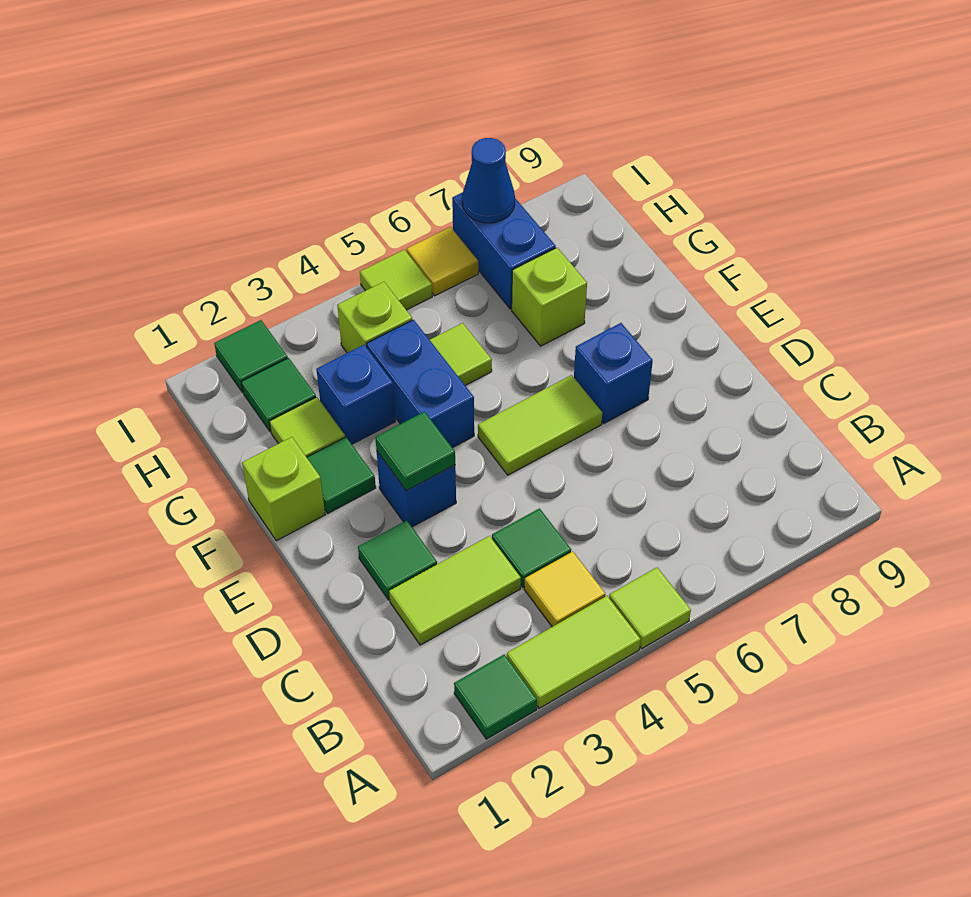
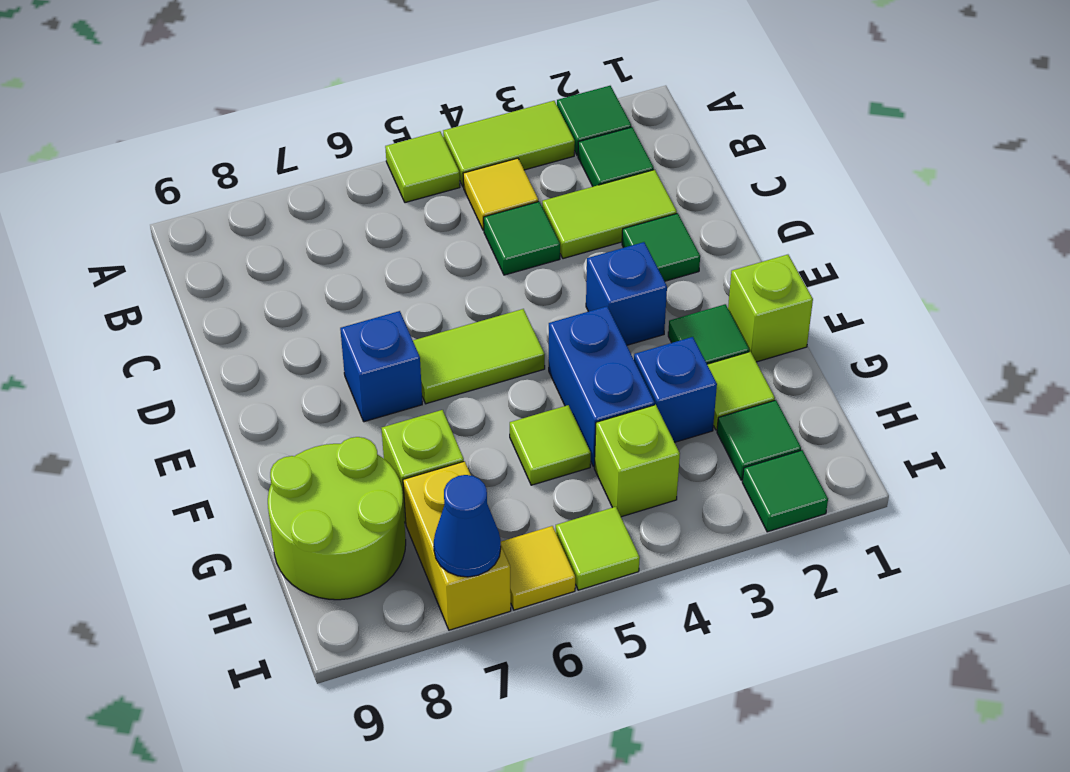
green 1x1 tile [375,412,455,490] -> green 1x1 tile moved to [578,127,654,187]
none -> lime 2x2 round brick [268,437,406,600]
blue 1x2 brick [452,192,556,309] -> yellow 1x2 brick [403,461,511,630]

